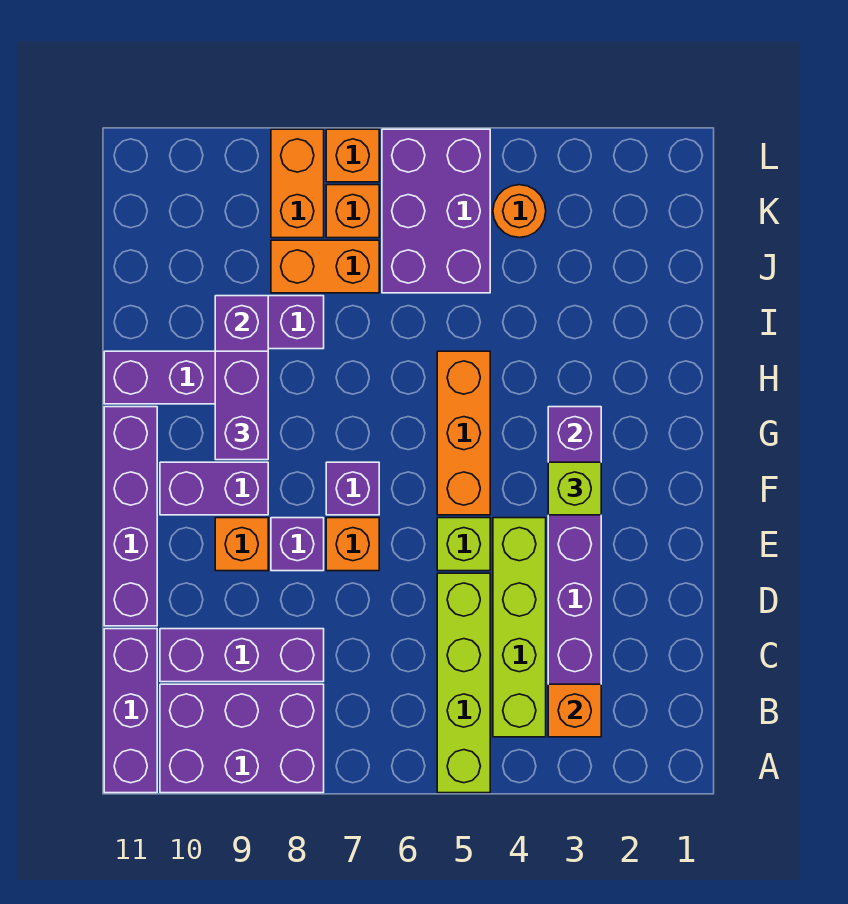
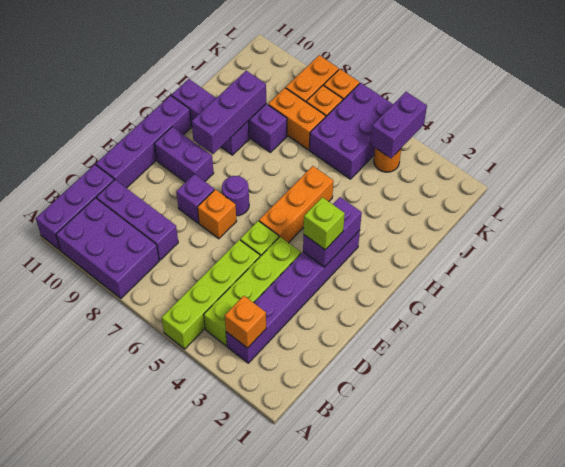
orange 1x1 brick [215,518,268,571] -> none
purple 1x1 brick [326,462,379,515] -> purple 1x1 round brick [222,176,249,216]
purple 1x2 brick [215,351,268,460] -> purple 1x2 brick moved to [370,92,427,158]

